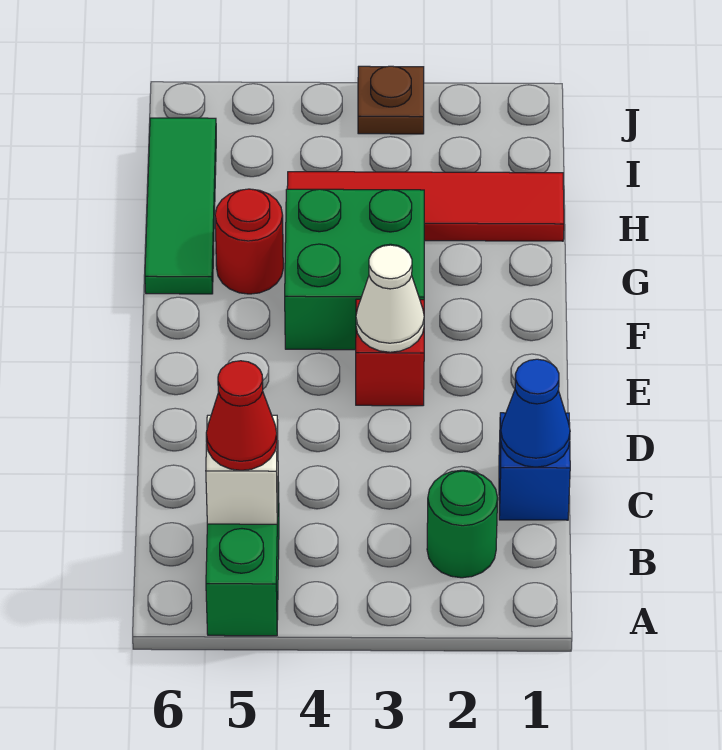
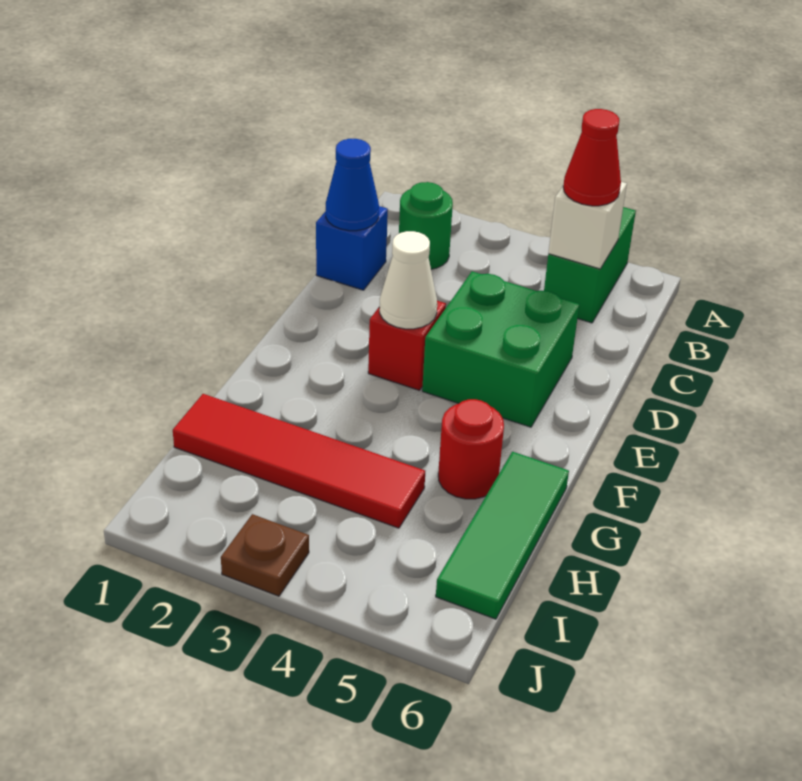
green 2x2 brick [285,189,424,350] -> green 2x2 brick moved to [422,271,579,427]

